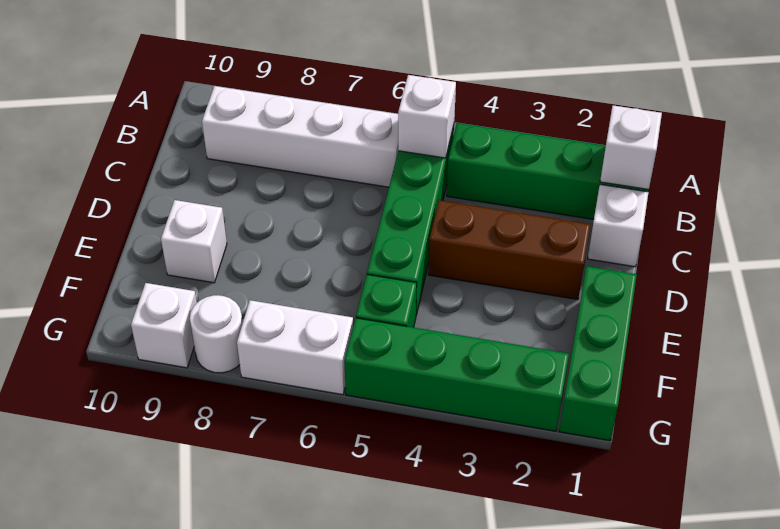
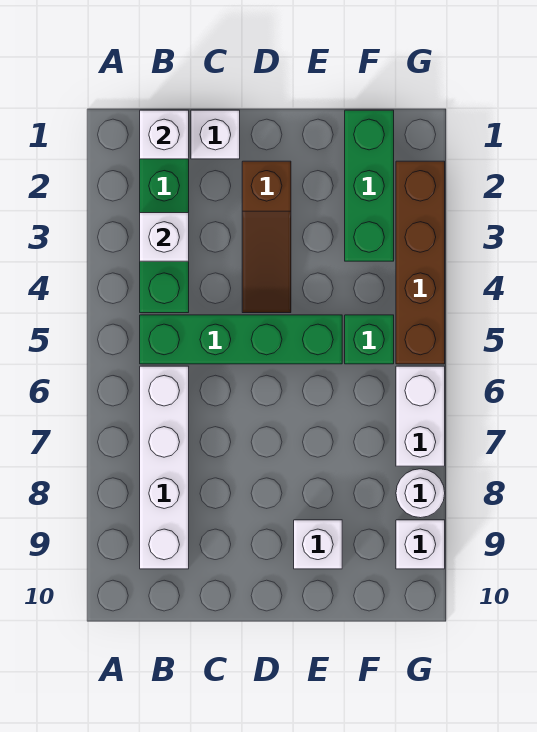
white 1x1 brick [398,75,456,158] -> white 1x1 brick moved to [140,213,189,261]
brown 1x3 brick [428,200,590,300] -> brown 1x3 slope [242,161,291,313]
green 1x3 brick [559,266,637,441] -> green 1x3 brick turned to [345,110,394,261]
green 1x4 brick [344,318,569,431] -> brown 1x4 brick [396,161,445,364]

